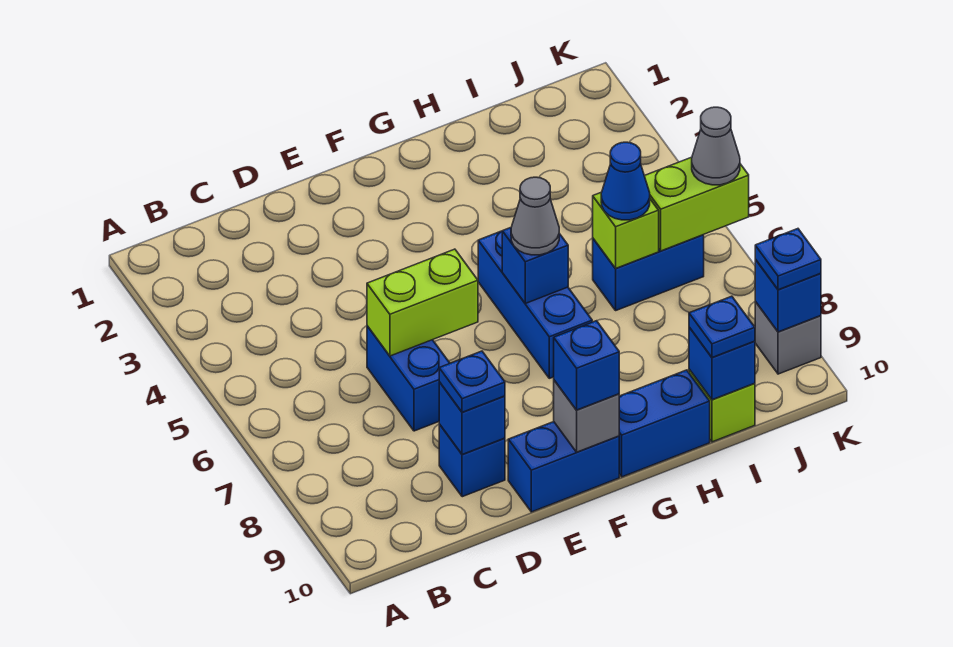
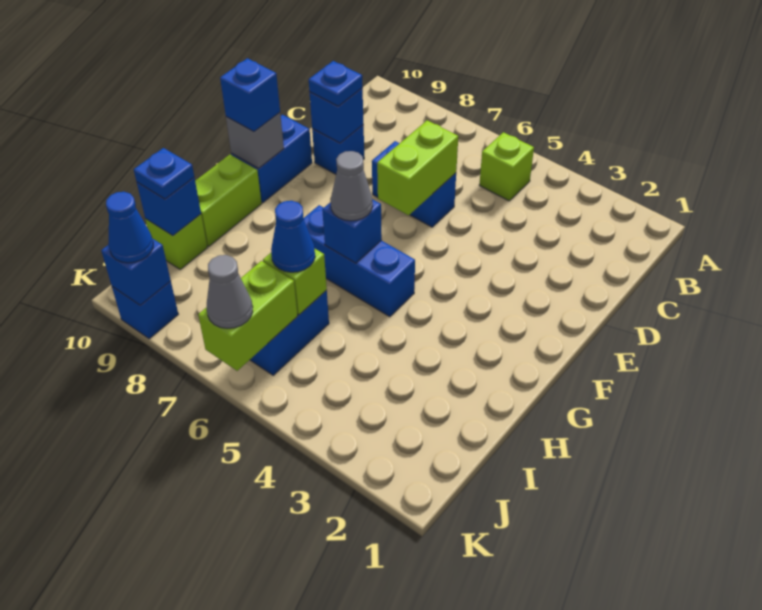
none -> lime 1x1 brick [479,132,534,201]
blue 1x2 brick [619,370,710,477] -> lime 1x2 brick [195,155,262,246]
grey 1x1 brick [755,302,821,374] -> blue 1x1 brick [112,281,178,339]
blue 1x1 plate [755,229,821,290] -> blue 1x1 cone [106,192,153,263]

